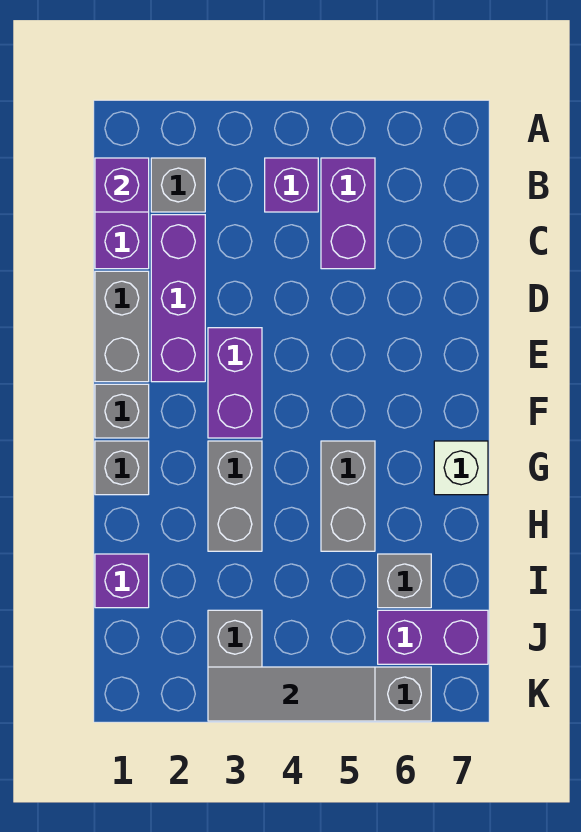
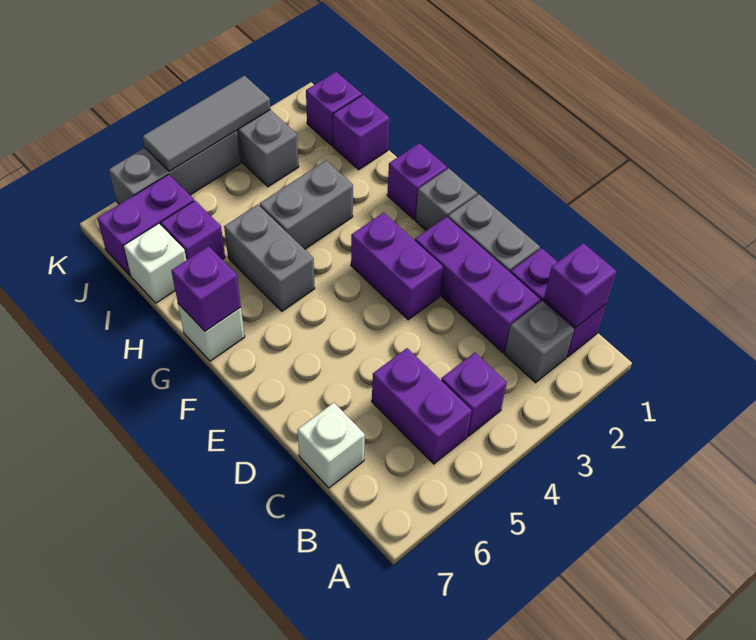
none -> white 1x1 brick [298,403,365,488]
grey 1x1 brick [95,441,149,495] -> purple 1x1 brick [387,143,447,219]
grey 1x2 brick [208,441,262,551] -> grey 1x2 brick turned to [260,161,353,249]
none -> purple 1x1 brick [171,246,241,331]
grey 1x1 brick [378,554,431,608] -> purple 1x1 brick [161,201,225,260]
none -> white 1x1 brick [123,223,186,303]
none -> purple 1x1 brick [306,72,362,146]

